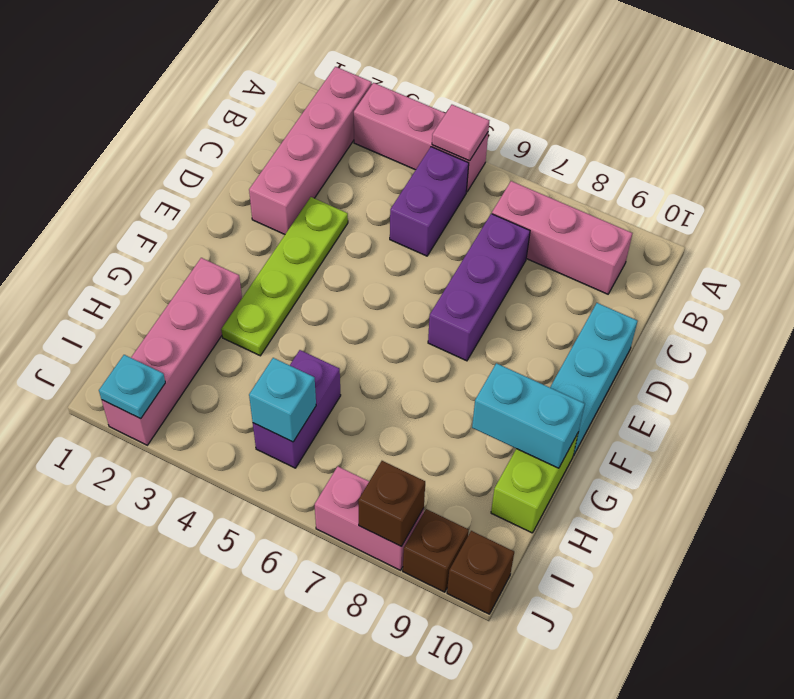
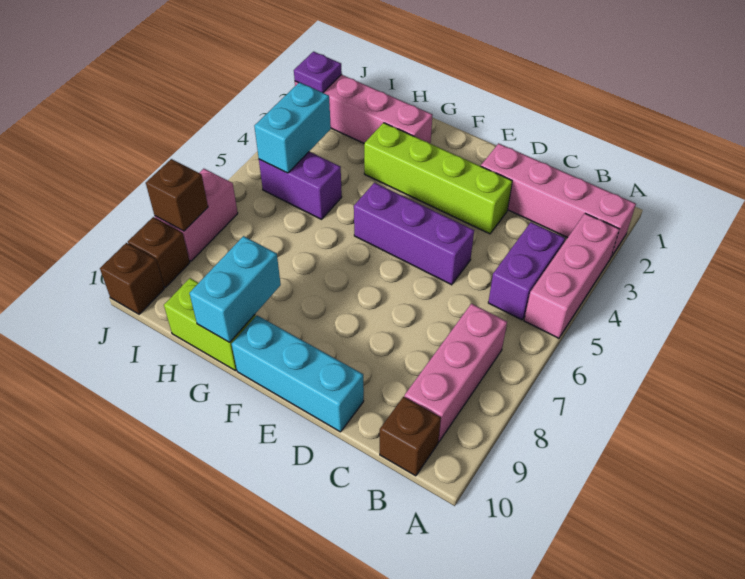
pink 1x1 tile [432,105,489,161] -> none
purple 1x2 brick [390,147,469,256] -> purple 1x2 brick turned to [488,222,565,320]
none -> brown 1x1 brick [380,397,441,476]
purple 1x3 brick [428,214,530,361] -> purple 1x3 brick moved to [354,183,474,285]
lime 1x4 plate [221,197,348,356] -> lime 1x4 brick [364,123,512,234]
cyan 1x1 brick [249,358,316,442] -> cyan 1x2 brick [254,82,331,173]
cyan 1x1 plate [99,355,165,419] -> purple 1x1 plate [294,52,342,93]

